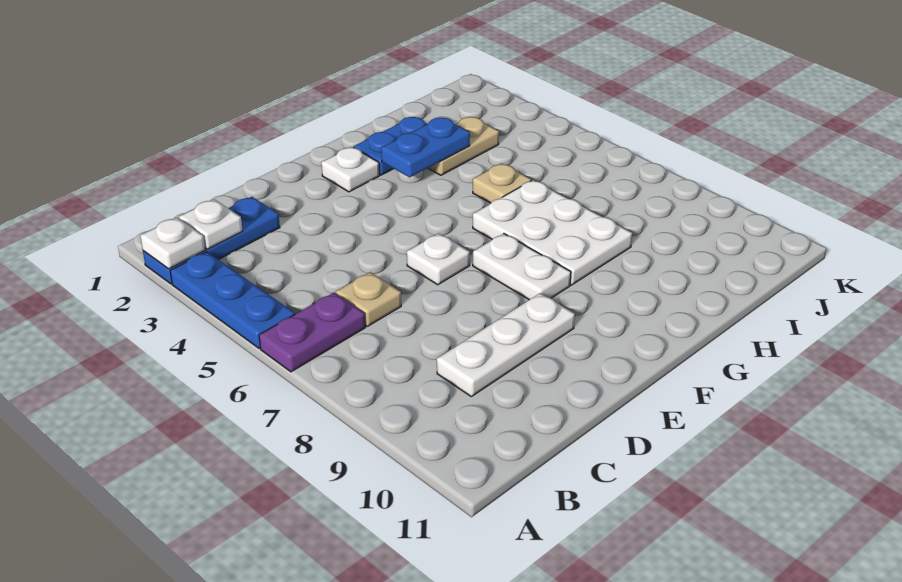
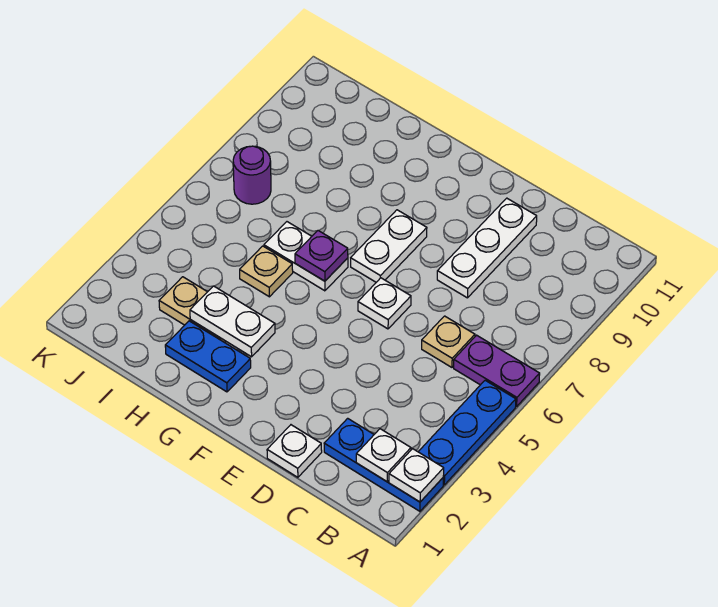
white 1x3 plate [437,293,575,397] -> white 1x3 plate turned to [437,198,537,298]
white 1x1 plate [321,147,379,192] -> white 1x1 plate moved to [267,425,322,477]
blue 1x2 plate [381,117,470,177] -> white 1x2 plate [190,286,275,357]
white 2x3 plate [473,180,632,285] -> white 1x2 plate [264,222,348,291]
none -> purple 1x1 plate [295,231,348,281]
none -> purple 1x1 round brick [233,146,271,204]

